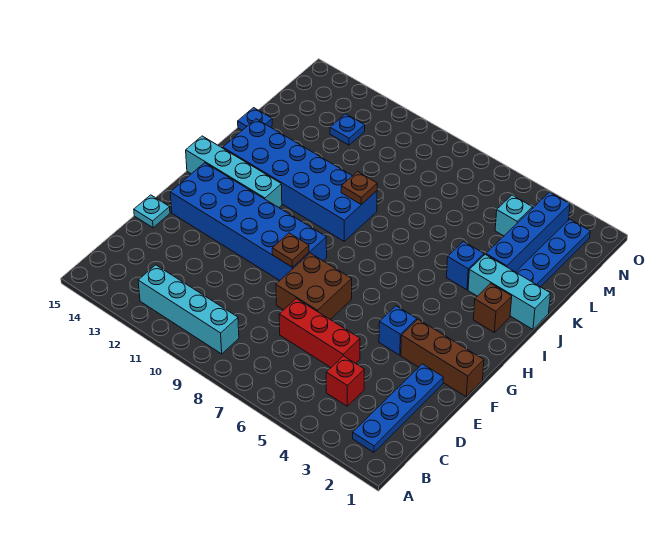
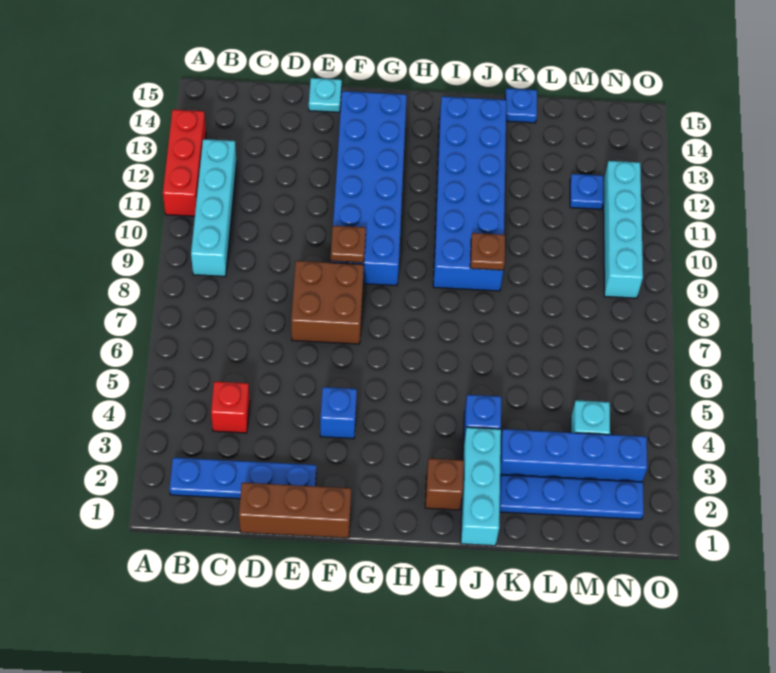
red 1x3 brick [279,299,360,367] -> red 1x3 brick moved to [163,110,206,216]
brown 1x3 brick [401,319,484,397] -> brown 1x3 brick turned to [239,483,351,538]
cyan 1x4 brick [186,136,282,207] -> cyan 1x4 brick moved to [603,161,643,298]

